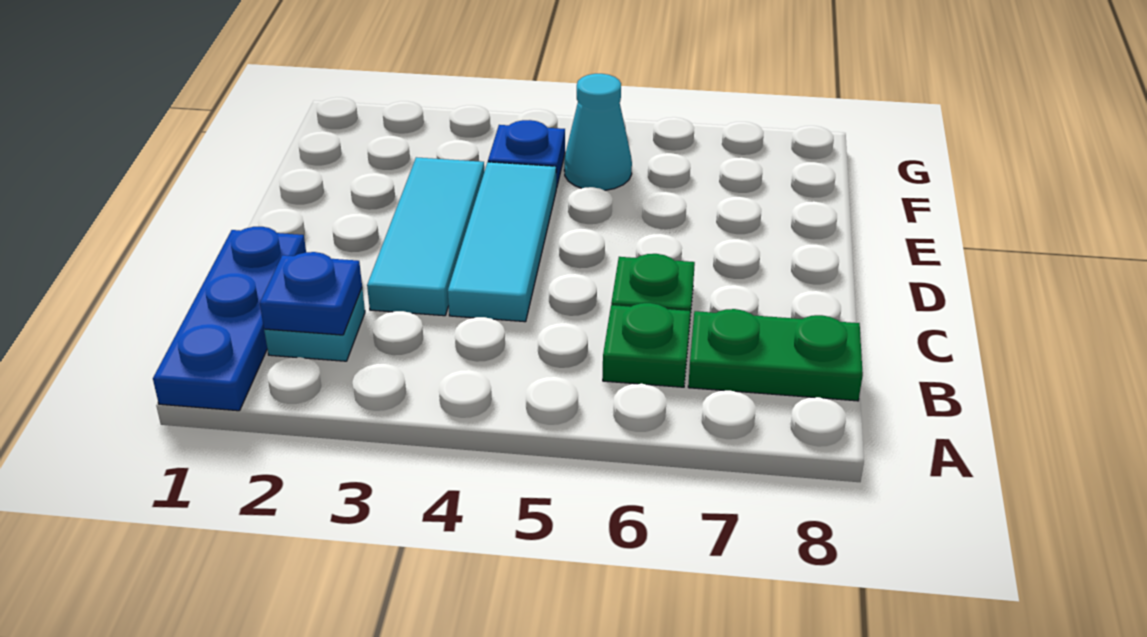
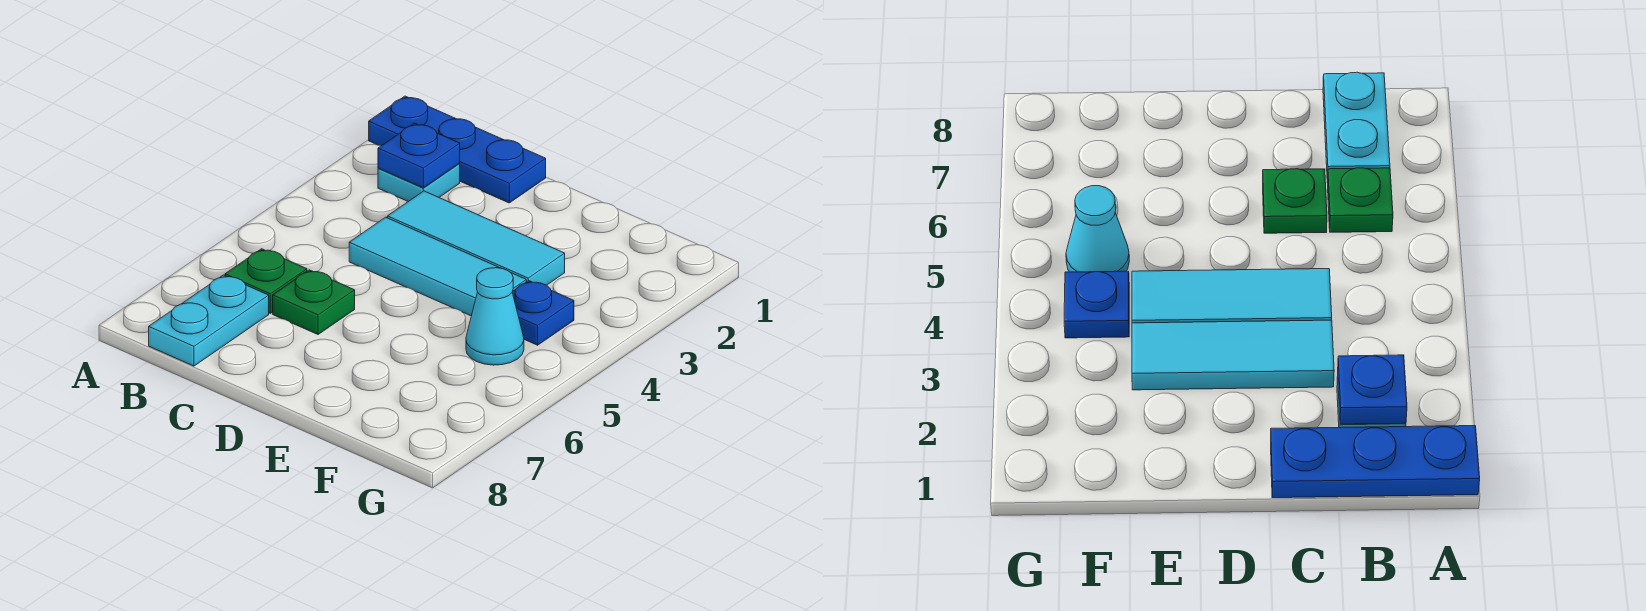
green 1x2 plate [688,309,863,401] -> cyan 1x2 plate [149,275,269,366]

